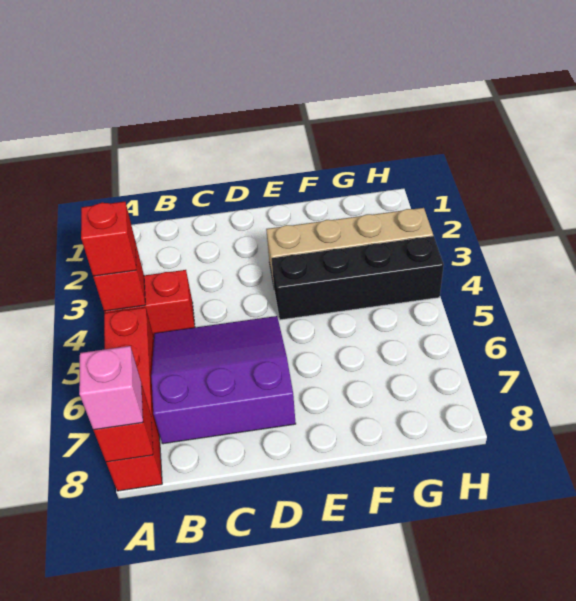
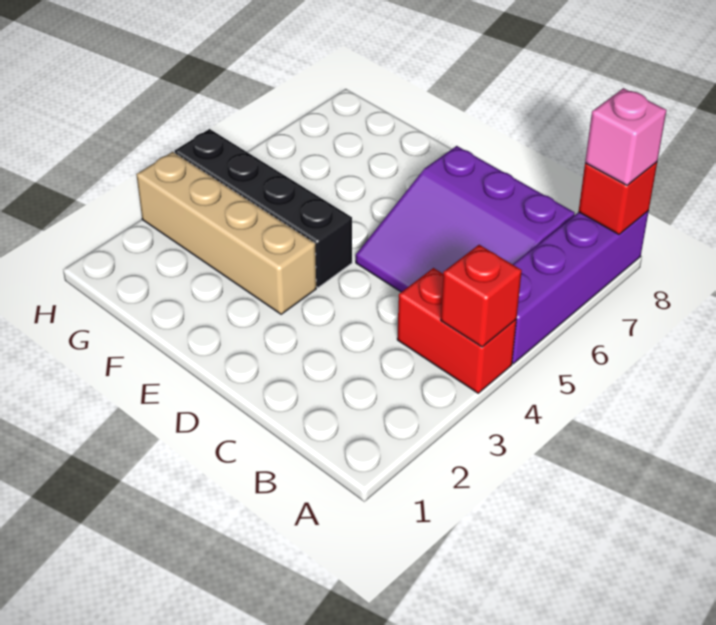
red 1x1 brick [81,202,136,276] -> none
red 1x4 brick [104,307,162,491] -> purple 1x4 brick [512,211,649,364]

